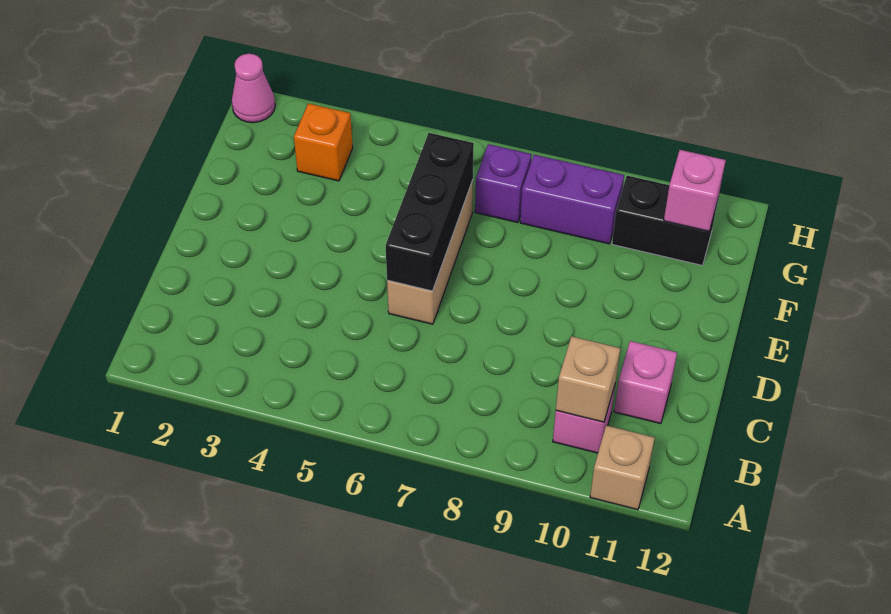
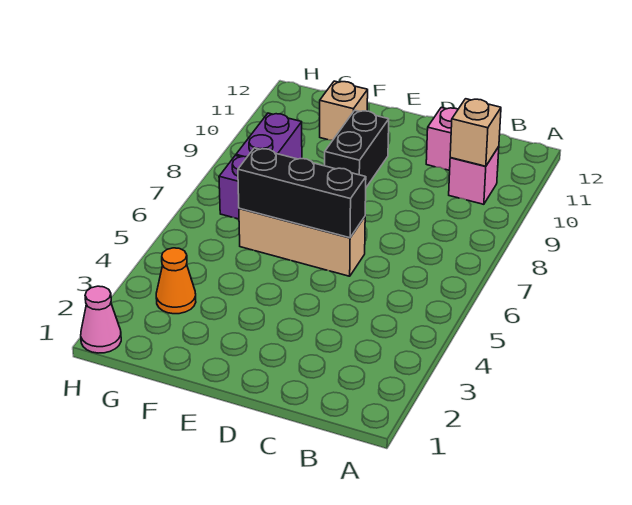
tan 1x1 brick [590,425,655,510] -> tan 1x1 brick moved to [320,81,368,140]
orange 1x1 brick [294,103,353,181] -> orange 1x1 cone [156,248,196,314]
black 1x2 brick [612,176,718,265] -> black 1x2 brick moved to [325,110,389,187]
pink 1x1 brick [664,150,726,231] -> none

